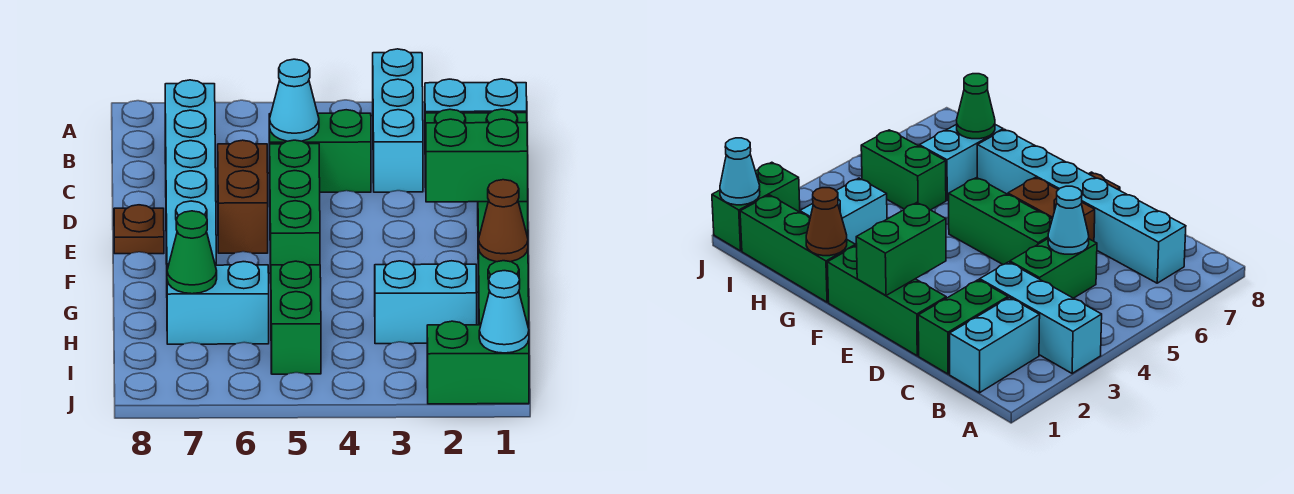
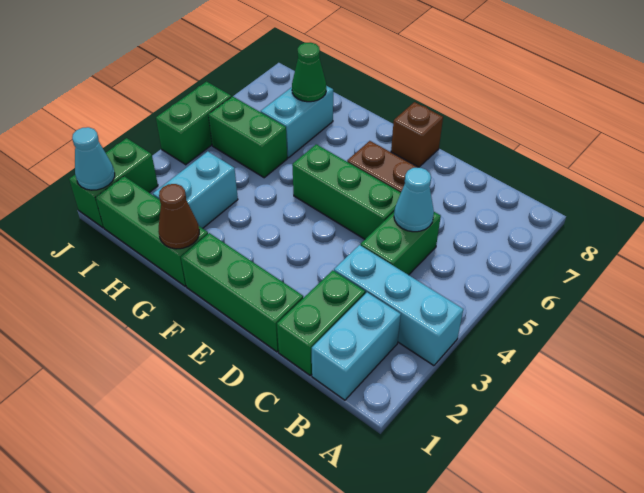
cyan 1x6 brick [165,80,216,265] -> none
green 1x2 brick [426,119,528,202] -> green 1x2 brick moved to [156,82,231,165]
brown 1x1 plate [114,205,164,254] -> brown 1x1 brick [391,102,443,167]

